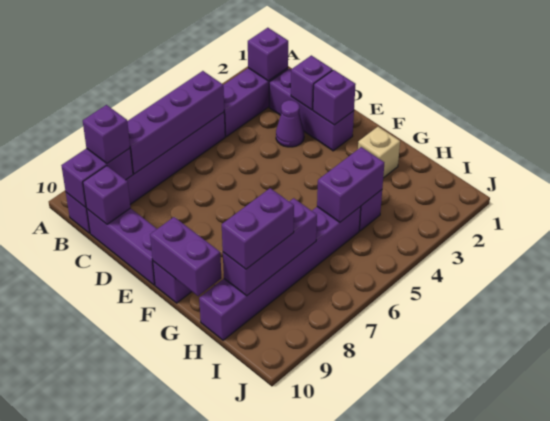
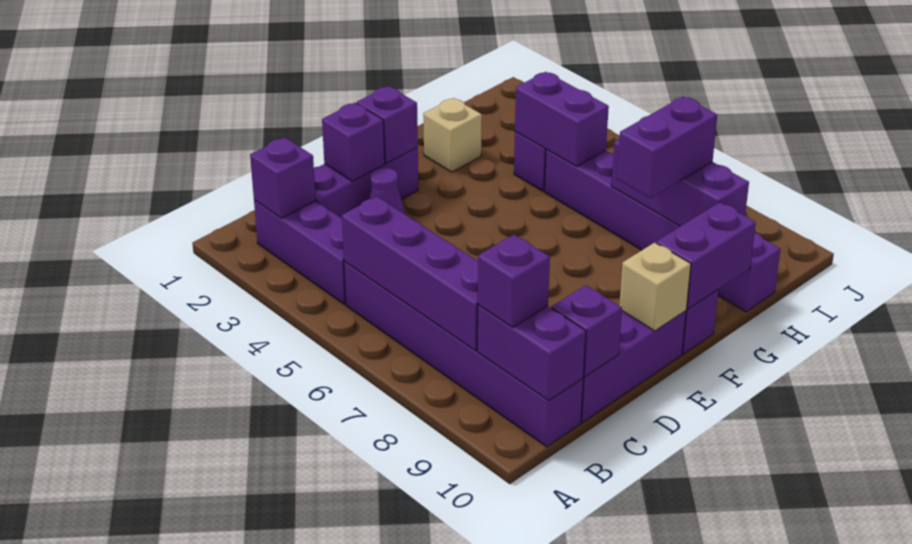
none -> tan 1x1 brick [619,243,691,331]
purple 1x2 brick [222,188,294,269] -> purple 1x2 brick turned to [617,97,717,198]

